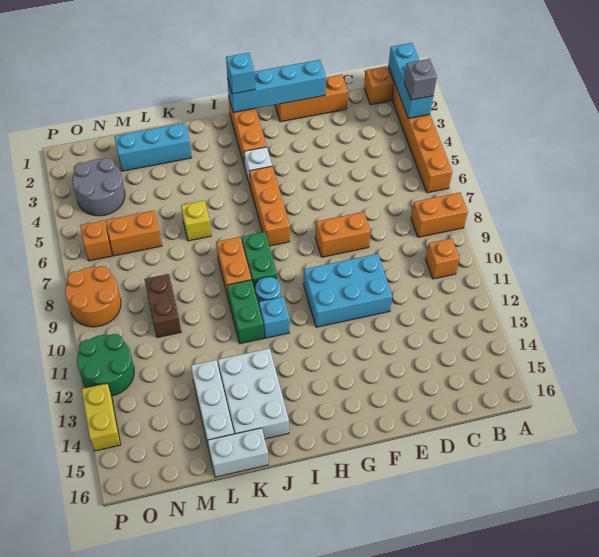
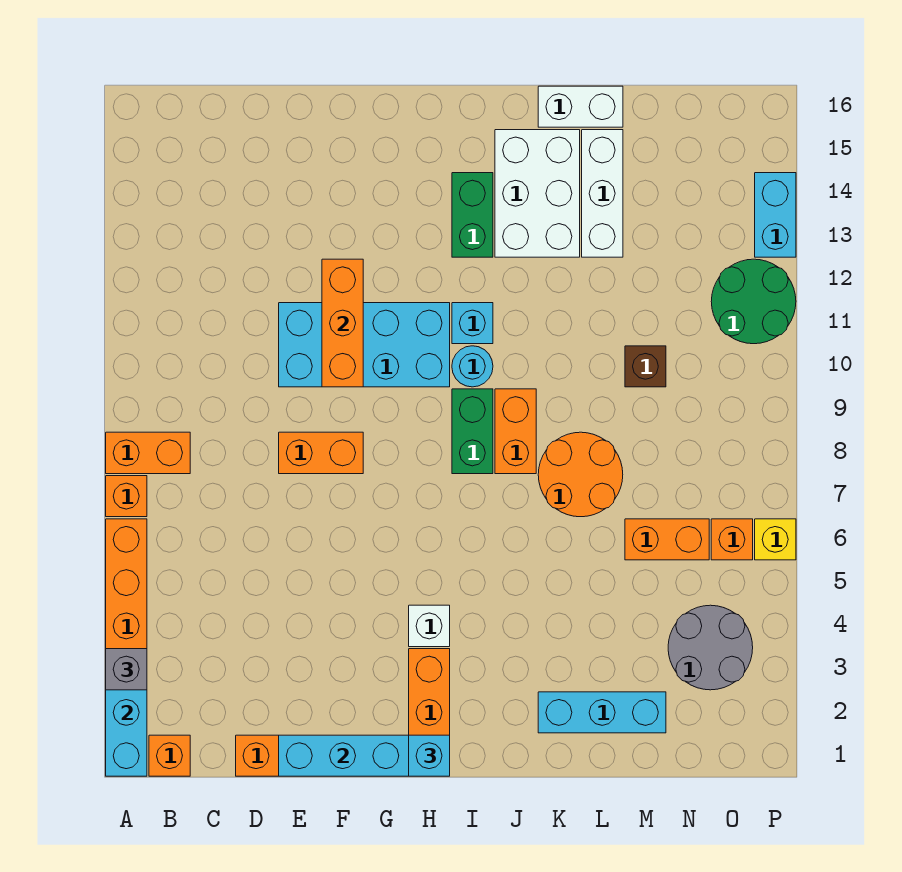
orange 1x1 brick [426,238,460,279] -> orange 1x1 brick moved to [106,476,147,517]
cyan 2x3 brick [303,254,392,327] -> cyan 2x4 brick [279,303,450,387]
orange 1x3 brick [250,166,290,246] -> orange 1x3 brick moved to [322,259,363,387]
green 1x2 brick [227,280,264,344] -> green 1x2 brick moved to [452,173,493,257]
yellow 1x1 brick [181,201,211,241] -> yellow 1x1 brick moved to [755,519,796,560]
brown 1x2 brick [144,274,181,338] -> brown 1x1 brick [625,346,666,387]
orange 2x2 round brick [65,266,121,327] -> orange 2x2 round brick moved to [538,432,623,517]
yellow 1x2 brick [81,383,121,451] -> cyan 1x2 brick [755,173,796,257]

